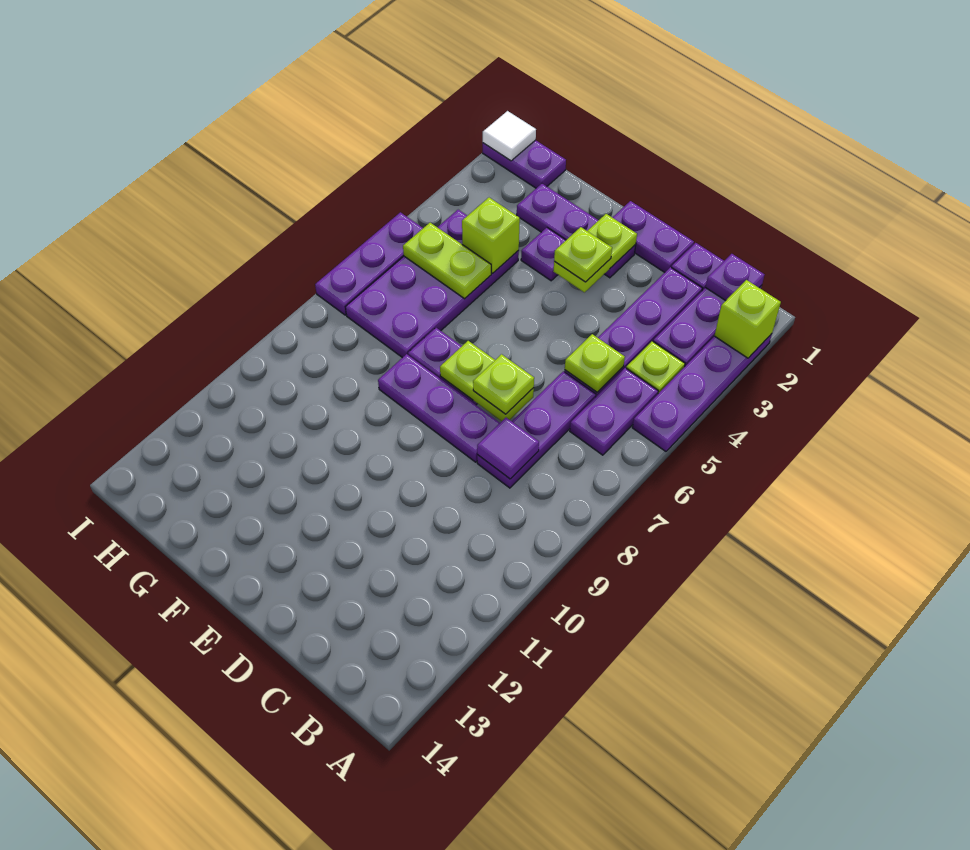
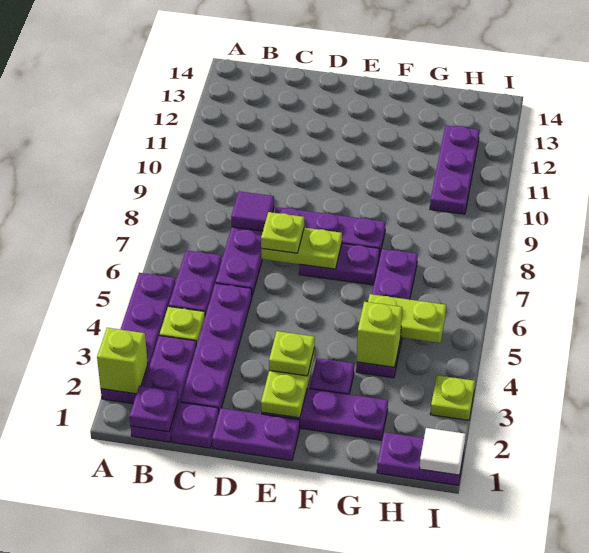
lime 1x1 plate [565,334,625,392] -> lime 1x1 plate moved to [430,375,475,420]
purple 2x4 plate [346,210,519,358] -> purple 1x4 plate [356,249,418,378]
purple 1x3 plate [315,212,423,315] -> purple 1x3 plate moved to [430,126,480,214]

